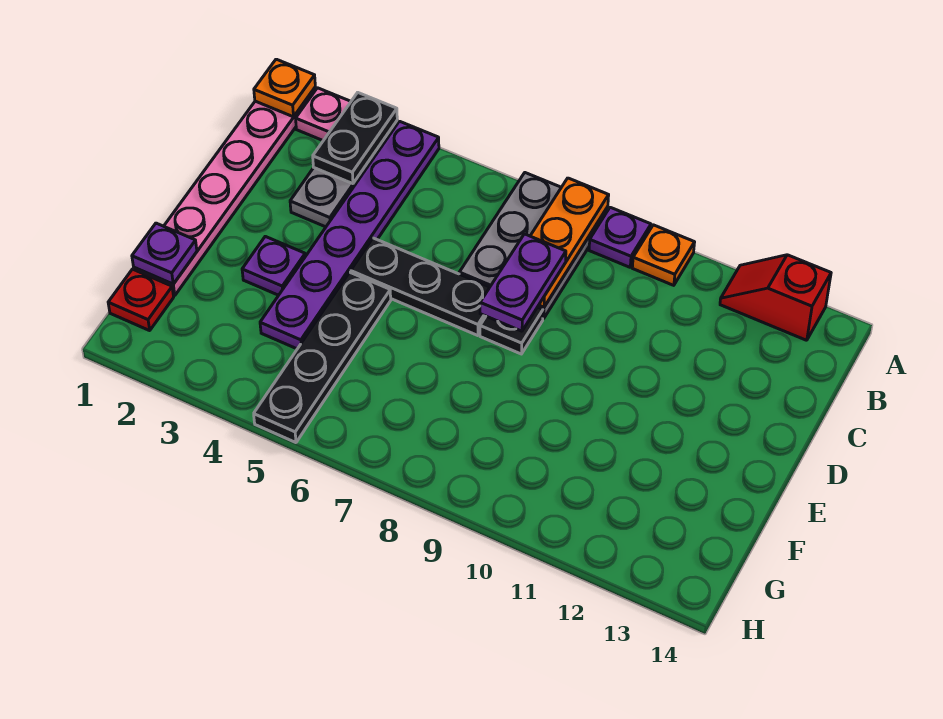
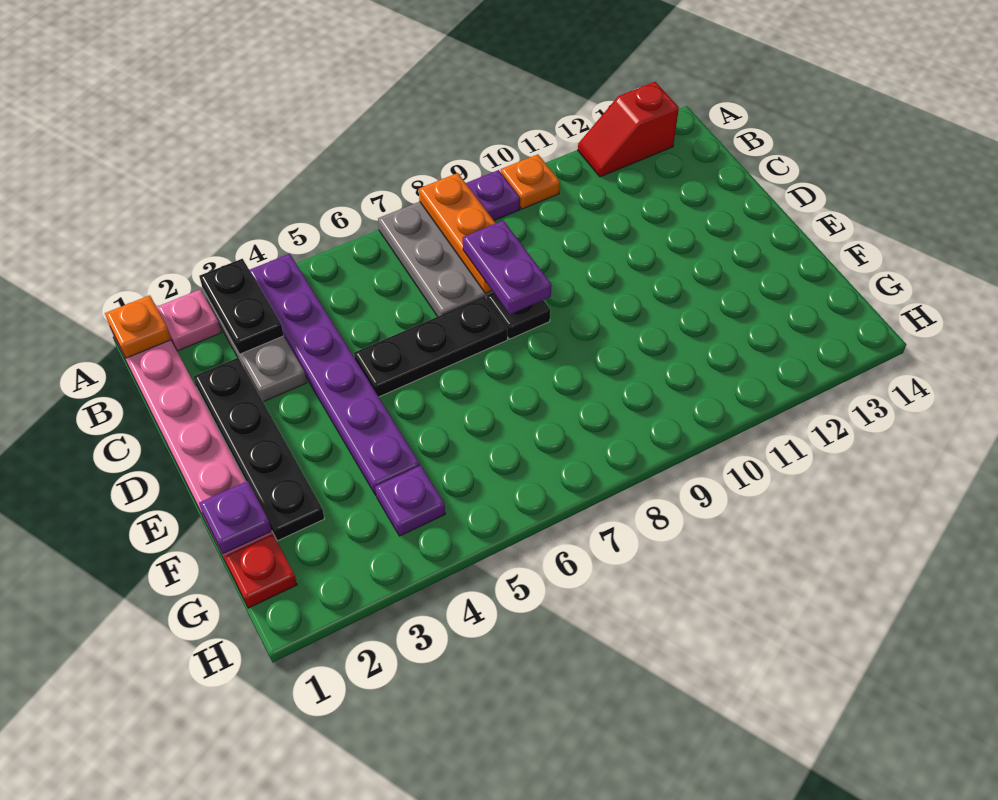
purple 1x1 plate [242,236,305,295] -> purple 1x1 plate moved to [375,466,445,536]
black 1x4 plate [254,272,391,443] -> black 1x4 plate moved to [193,358,324,541]

